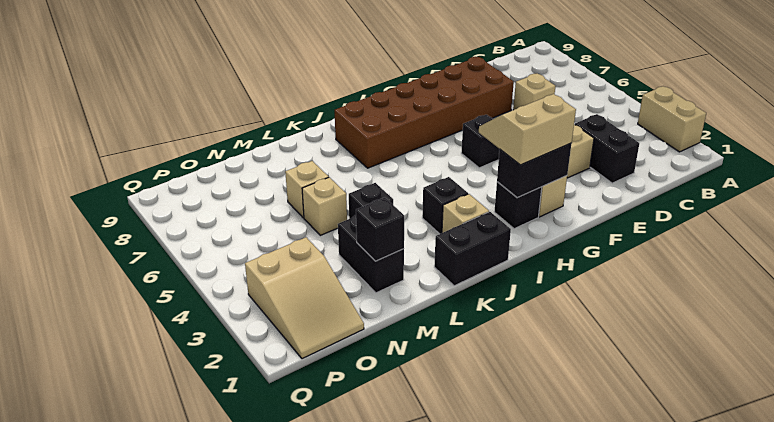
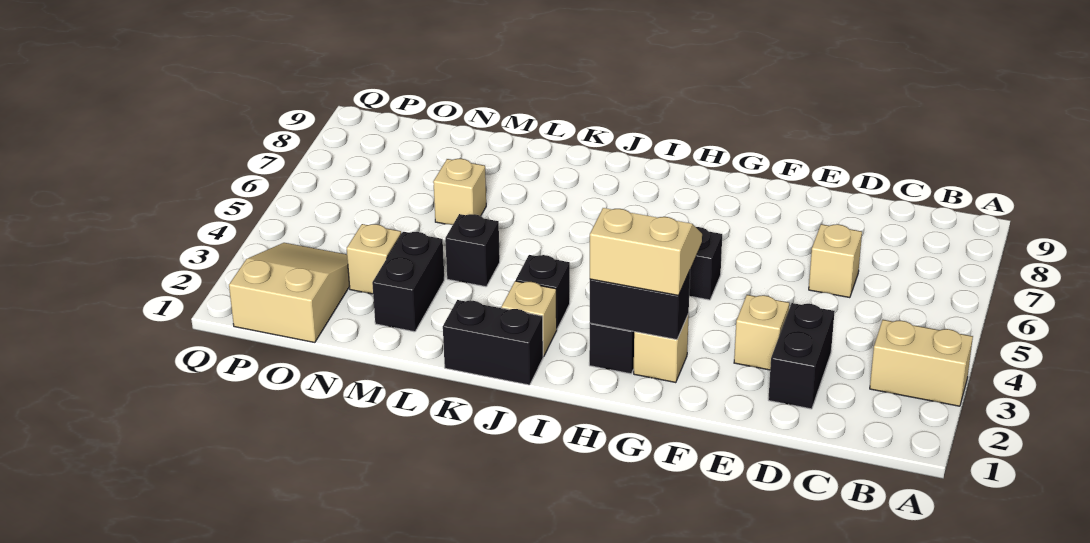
tan 1x2 brick [638,86,706,152] -> tan 1x2 brick turned to [870,320,973,406]
brown 2x6 brick [335,57,514,168] -> none
black 1x1 brick [356,198,404,261] -> none
tan 1x1 brick [302,177,347,235] -> tan 1x1 brick moved to [347,224,401,294]
tan 2x3 slope [245,237,364,359] -> tan 2x3 slope turned to [229,243,350,343]

